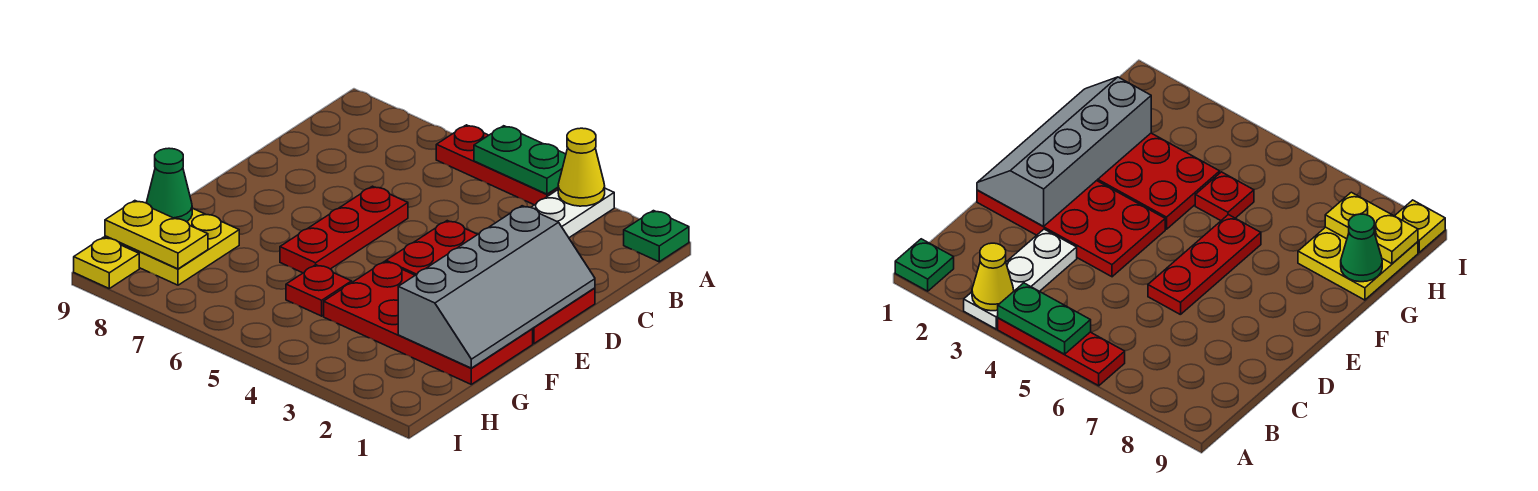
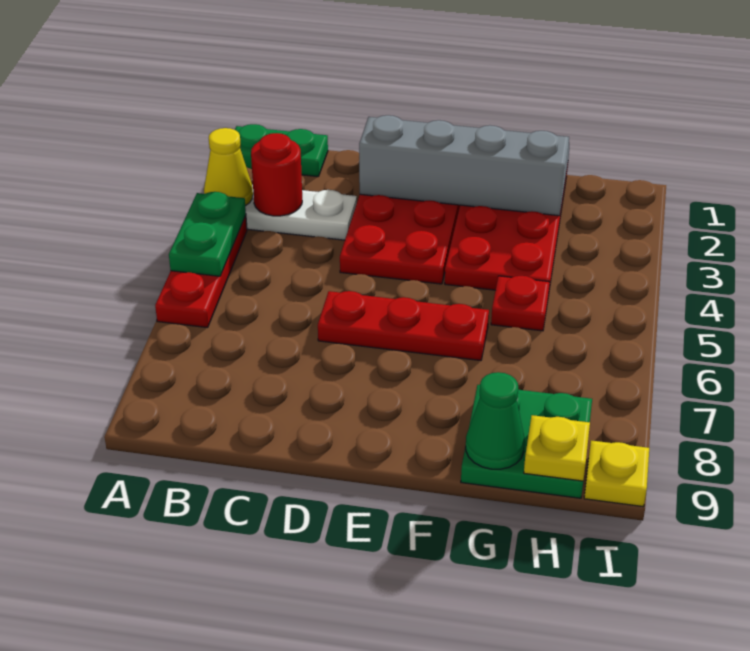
green 1x1 plate [624,211,689,262] -> green 1x2 plate [235,124,328,177]
none -> red 1x1 round brick [251,133,302,216]
yellow 2x2 plate [105,208,239,285] -> green 2x2 plate [461,385,592,498]
yellow 1x2 plate [105,201,208,269] -> yellow 1x1 plate [524,415,590,481]

